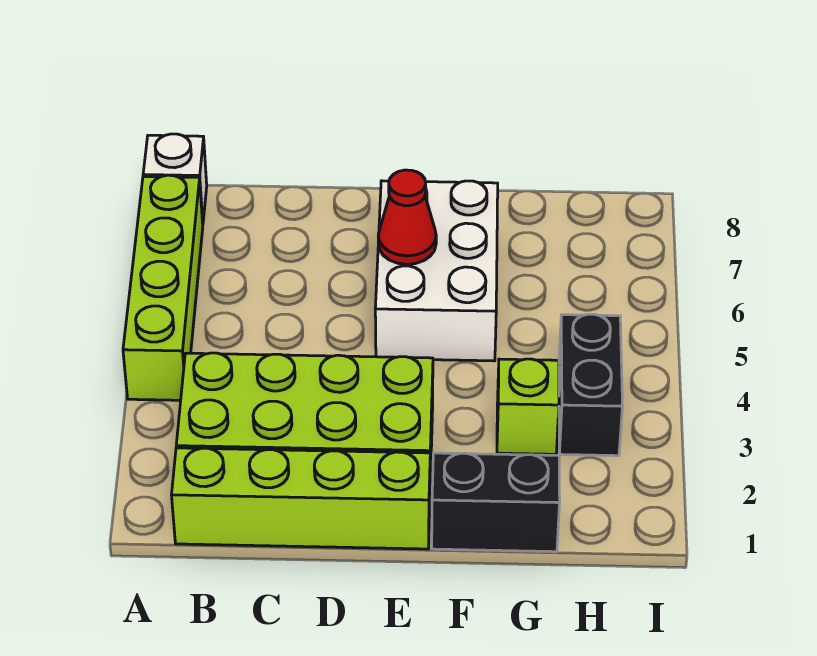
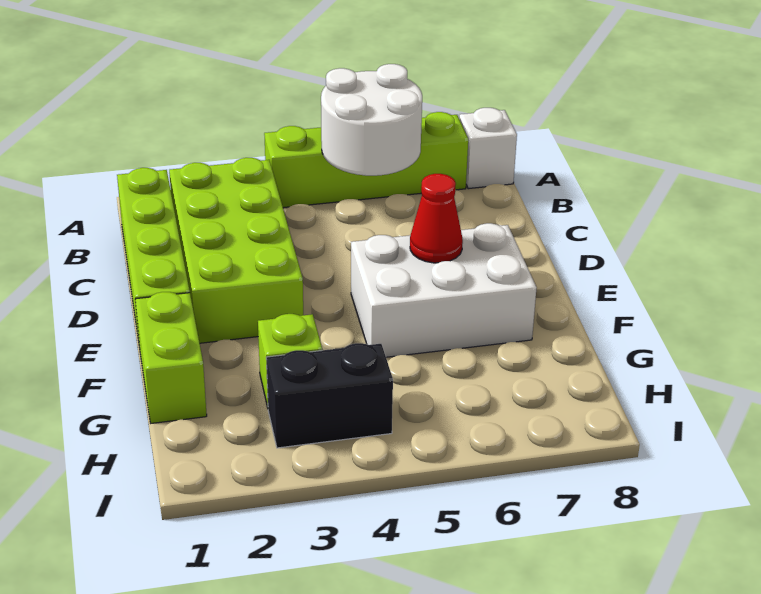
none -> white 2x2 round brick [321,64,422,176]
black 1x2 brick [432,453,560,552] -> lime 1x2 brick [135,292,207,423]

